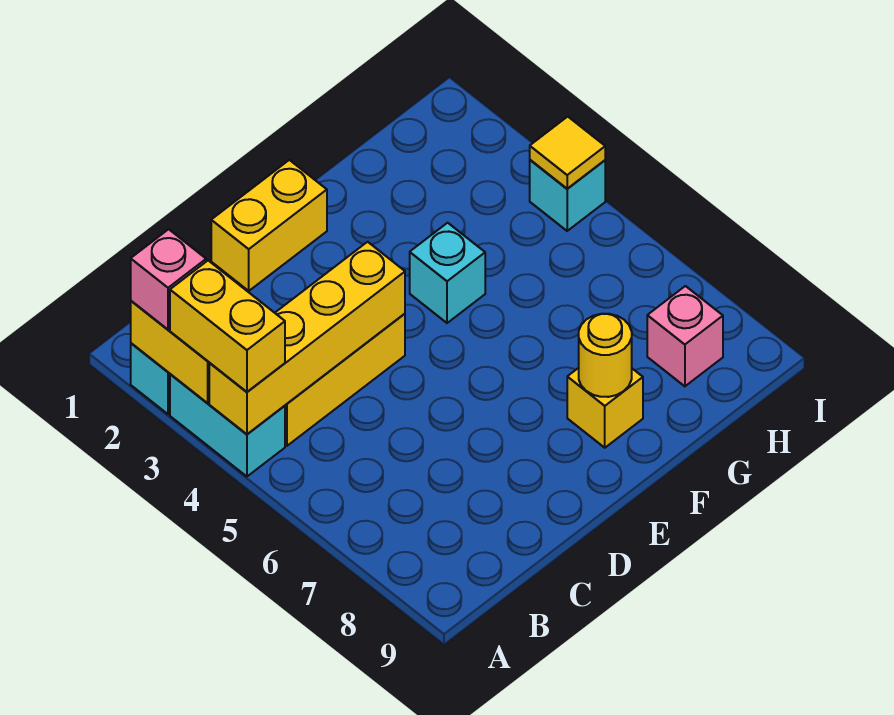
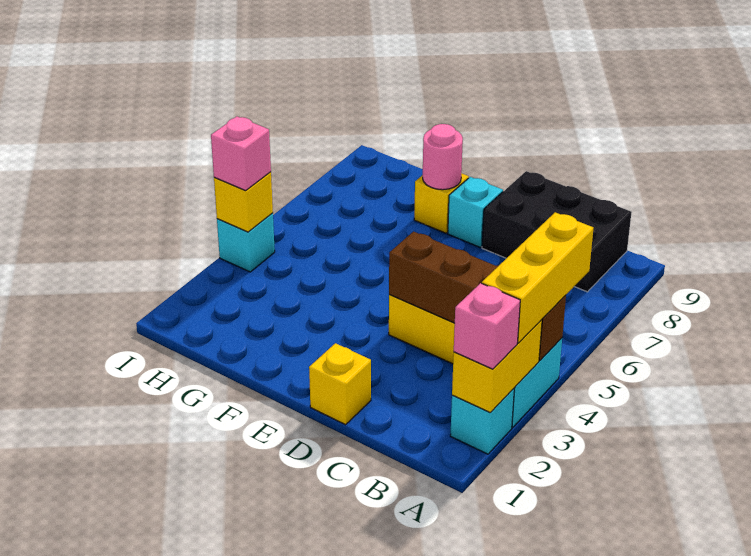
yellow 1x2 brick [170,261,285,392] -> yellow 1x3 brick [482,212,593,343]
yellow 1x4 brick [209,242,405,434] -> brown 1x4 brick [389,232,566,361]
none -> black 2x3 brick [482,171,632,292]
yellow 1x2 brick [211,160,327,291] -> yellow 1x1 brick [309,343,371,425]
cyan 1x1 brick [410,223,485,323] -> cyan 1x1 brick moved to [448,177,503,247]
yellow 1x1 round brick [579,314,632,397] -> pink 1x1 round brick [423,124,463,190]
pink 1x1 brick [647,286,723,386] -> pink 1x1 brick moved to [211,116,271,191]
yellow 1x1 tile [530,117,605,189] -> yellow 1x1 brick [214,172,273,232]

